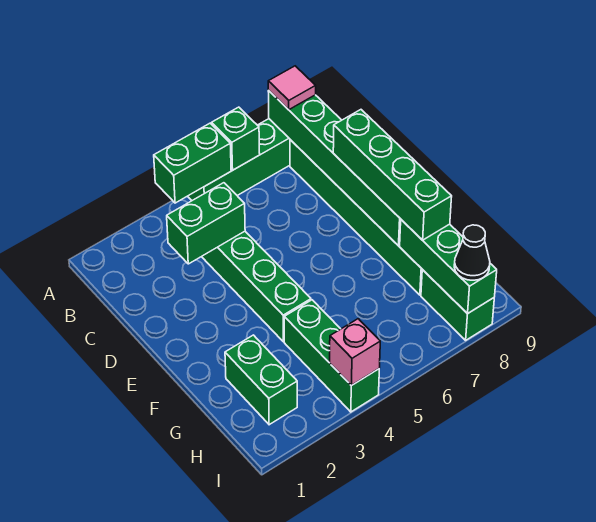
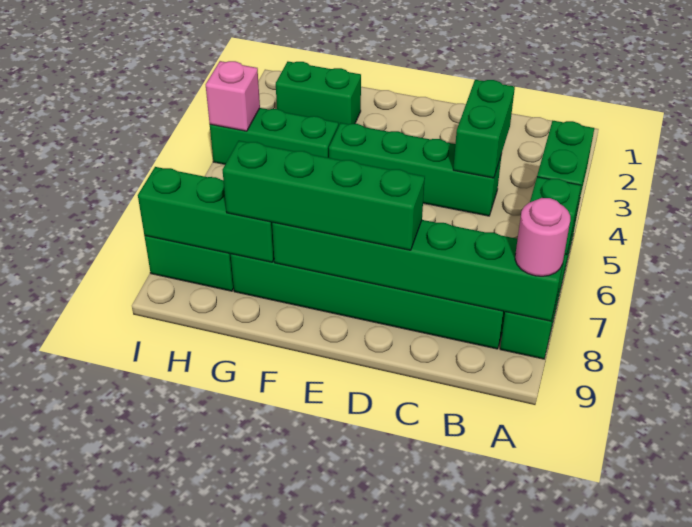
pink 1x1 tile [268,66,316,110] -> pink 1x1 round brick [515,198,570,276]
black 1x1 cone [454,225,490,280] -> none

